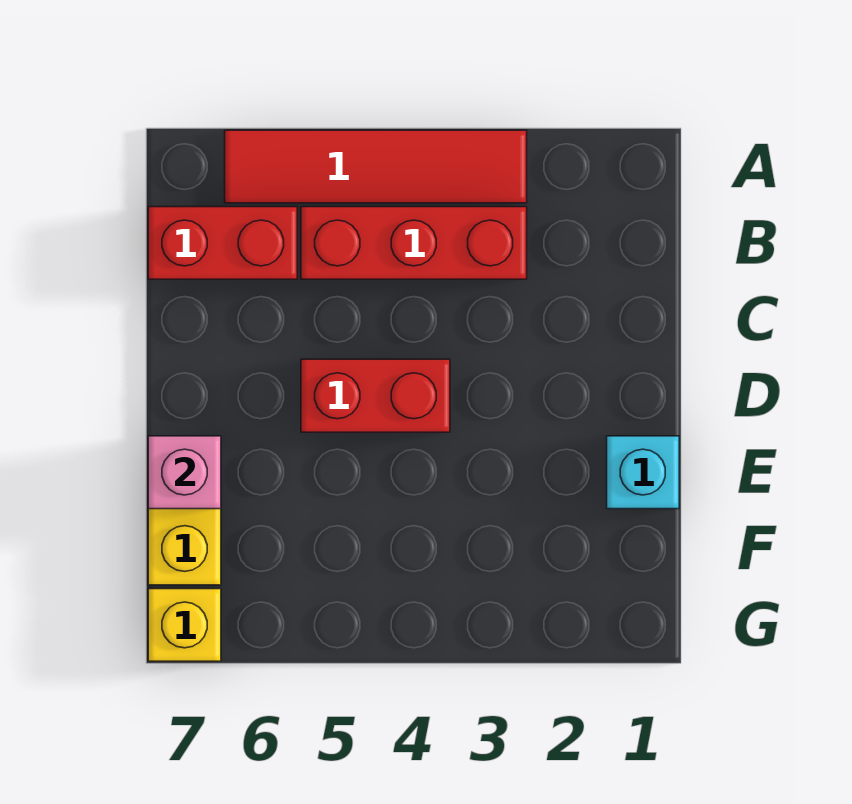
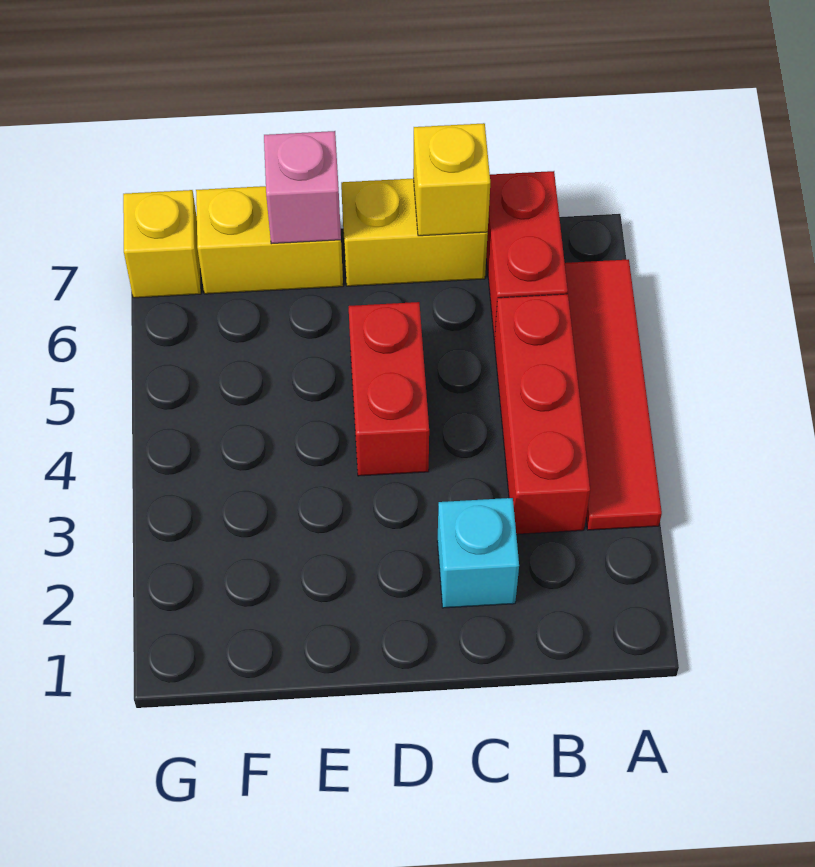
none -> yellow 1x2 brick [341,178,488,286]
none -> yellow 1x1 brick [413,123,490,236]
cyan 1x1 brick [607,436,679,509] -> cyan 1x1 brick moved to [437,498,519,608]

